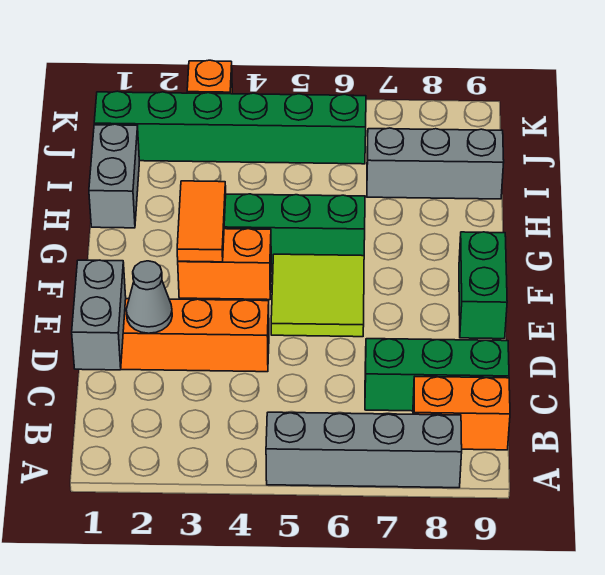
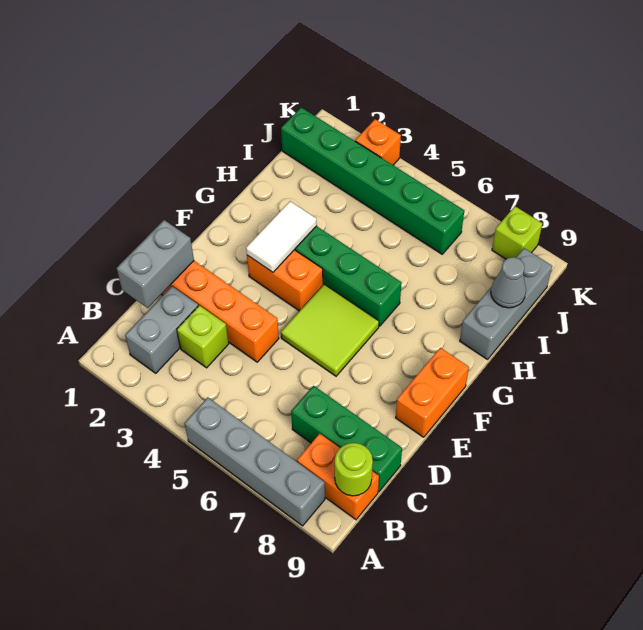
none -> lime 1x1 round brick [335,443,373,496]
none -> lime 1x1 brick [177,305,229,368]
grey 1x1 cone [126,261,172,333] -> grey 1x1 cone moved to [491,257,526,308]
green 1x2 brick [459,232,507,339] -> orange 1x2 brick [396,348,469,437]
orange 1x2 tile [177,181,226,262] -> white 1x2 tile [246,201,317,272]
grey 1x2 brick [89,124,139,228] -> grey 1x2 brick moved to [125,286,198,373]
grey 1x3 brick [367,128,504,199] -> grey 1x3 brick turned to [460,248,552,360]
none -> lime 1x1 brick [492,206,542,259]

